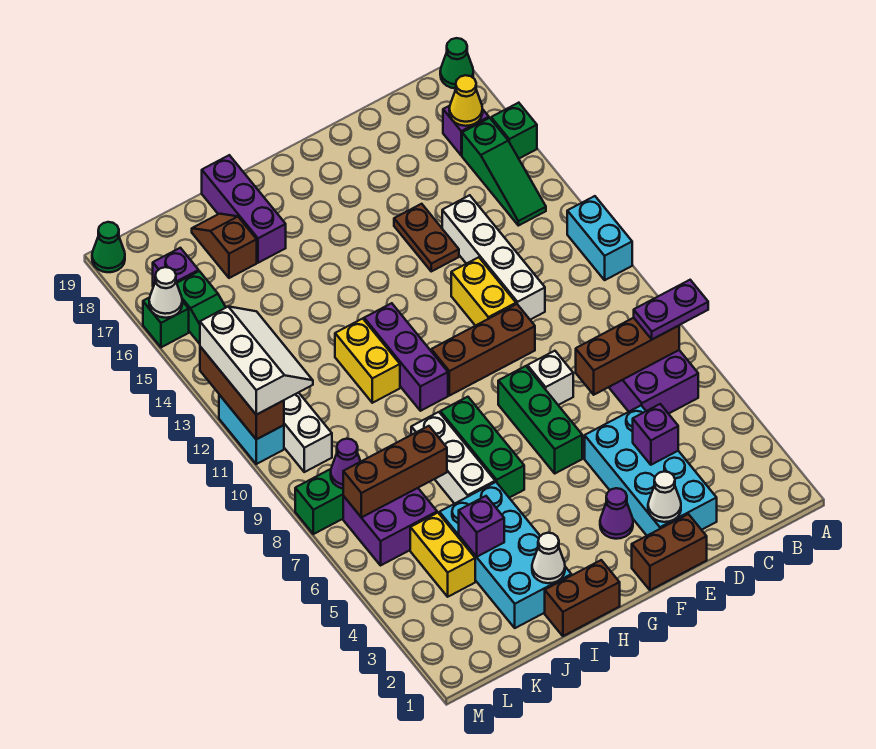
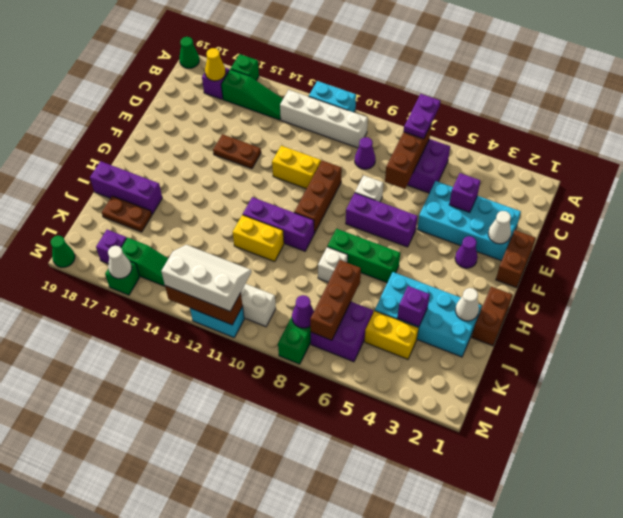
none -> purple 1x1 cone [355,137,376,169]
white 1x4 brick [442,195,545,320] -> white 1x4 brick moved to [280,90,368,148]
green 1x3 brick [498,366,582,473] -> purple 1x3 brick [346,193,418,247]
white 1x3 brick [411,412,495,504] -> white 1x1 brick [318,247,348,282]
brown 1x2 slope [192,214,257,278] -> brown 1x2 plate [102,196,152,232]

